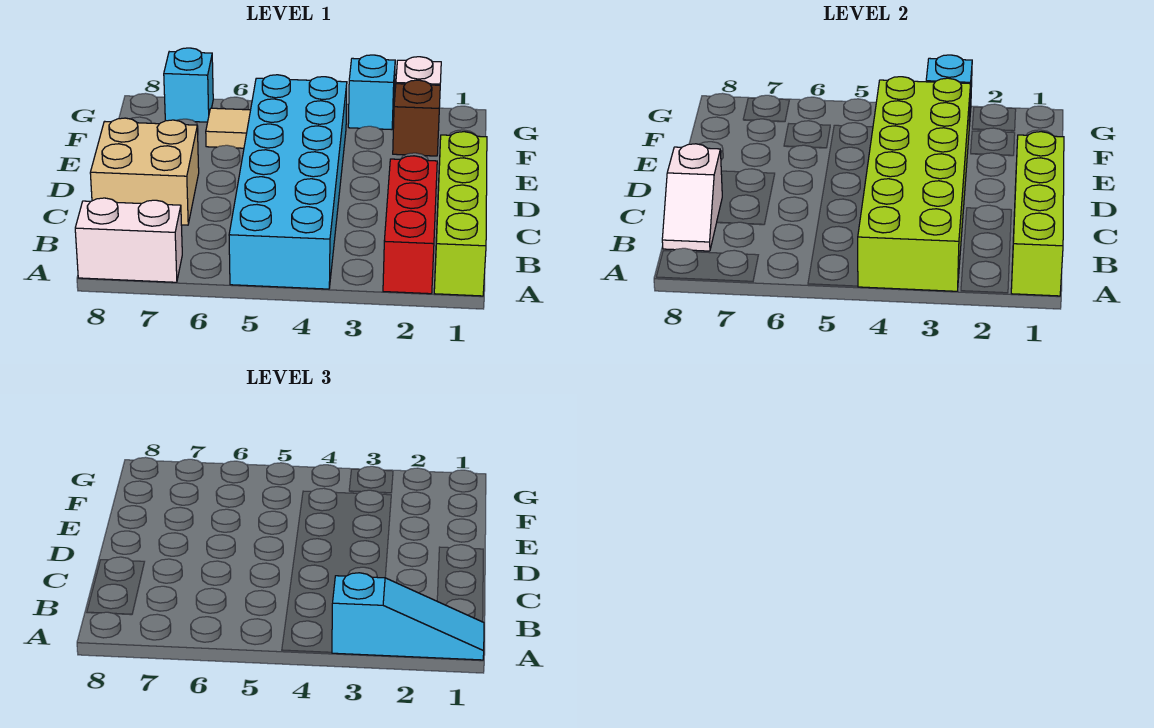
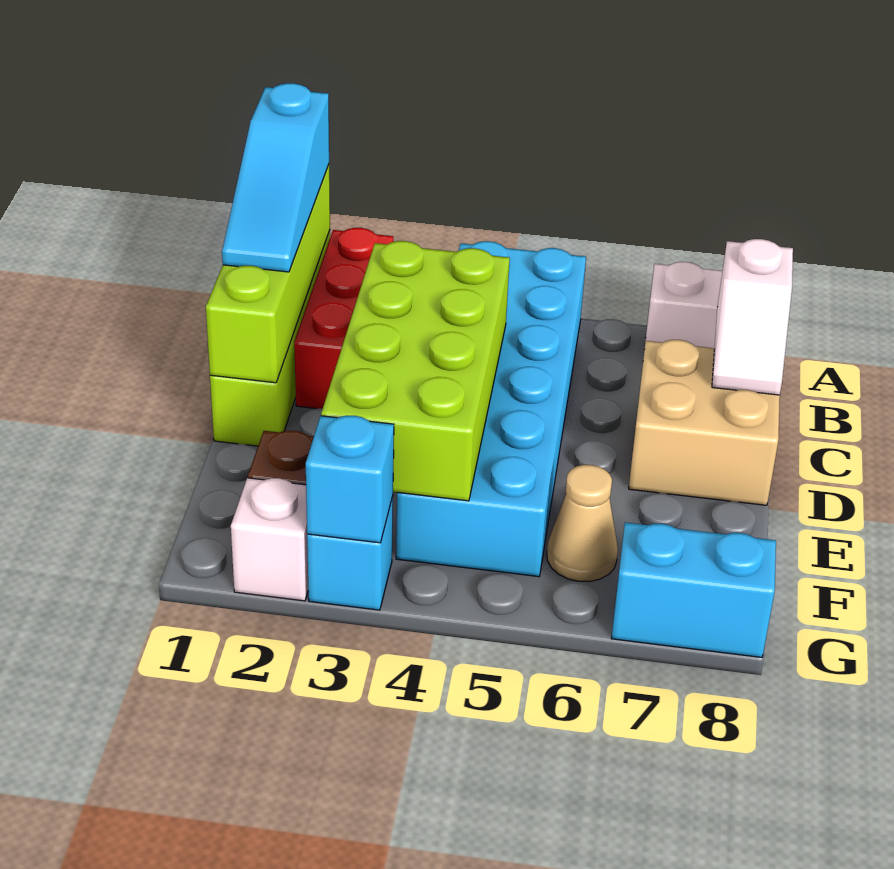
cyan 1x3 slope [332,573,484,660] -> cyan 1x3 slope turned to [222,83,329,272]
lime 2x6 brick [858,77,971,291] -> lime 2x4 brick [321,241,510,501]
white 1x2 slope [662,144,722,251] -> white 1x2 slope turned to [712,239,793,395]
tan 1x1 tile [206,108,251,148] -> tan 1x1 cone [547,465,618,582]
cyan 1x1 brick [164,48,213,122] -> cyan 1x2 brick [611,523,776,657]

